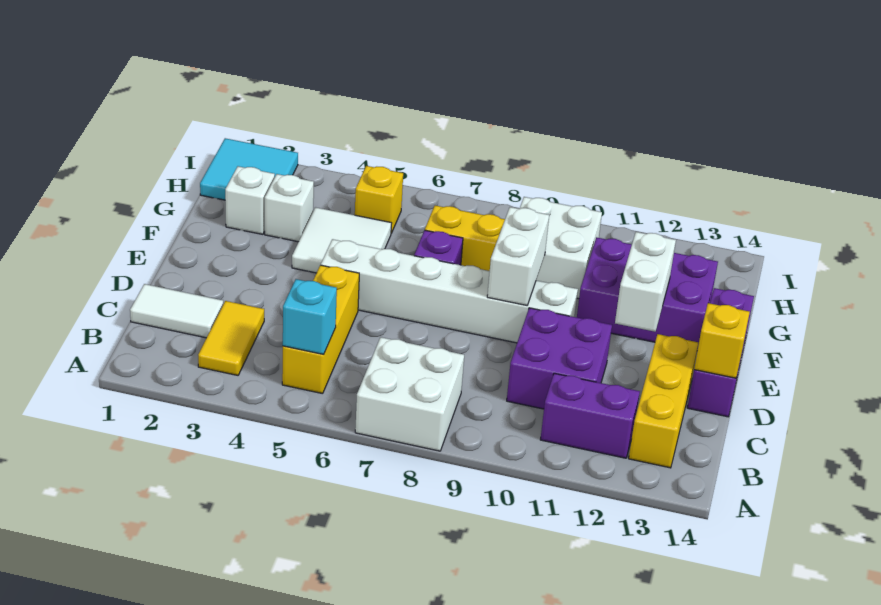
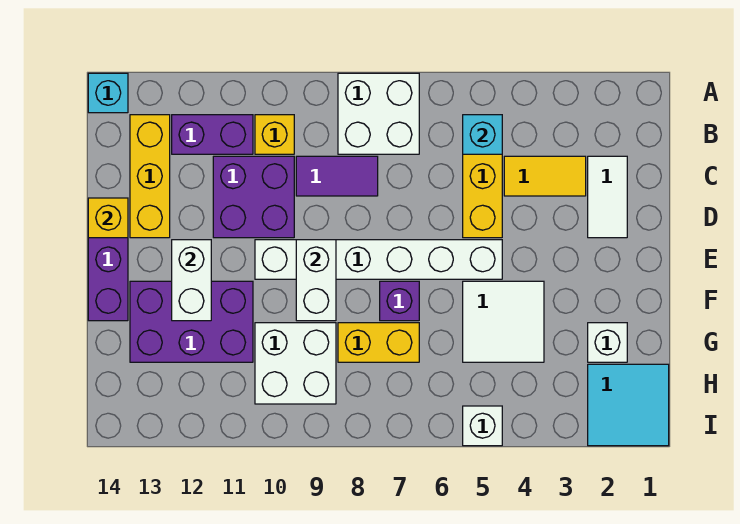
none -> cyan 1x1 brick [88,73,128,113]
yellow 1x2 tile [198,301,264,375] -> yellow 1x2 tile turned to [504,156,586,196]
white 1x2 tile [130,284,223,338] -> white 1x2 tile turned to [588,156,627,238]
none -> purple 1x2 tile [296,156,378,196]
white 1x1 brick [265,174,314,242] -> white 1x1 brick moved to [463,406,502,446]
yellow 1x1 brick [355,166,403,233] -> yellow 1x1 brick moved to [255,115,294,154]

